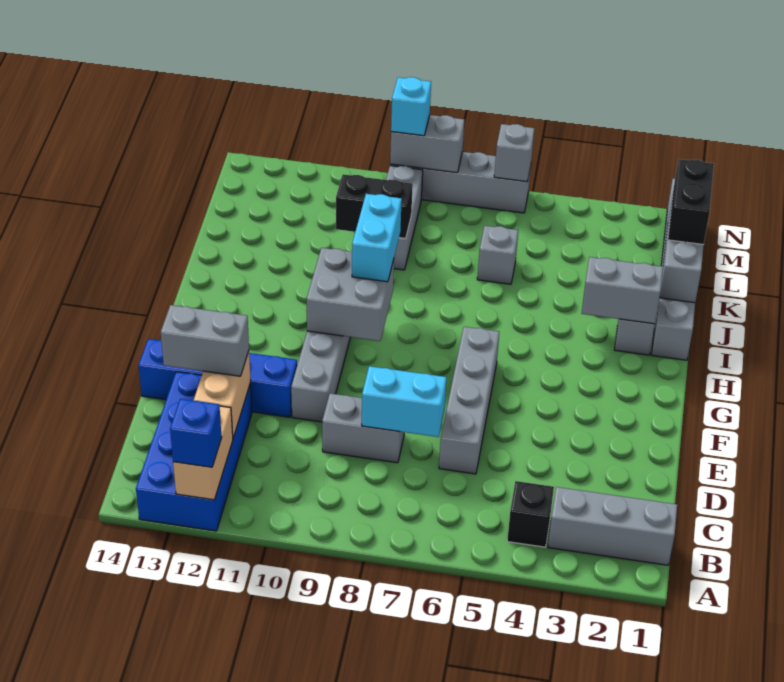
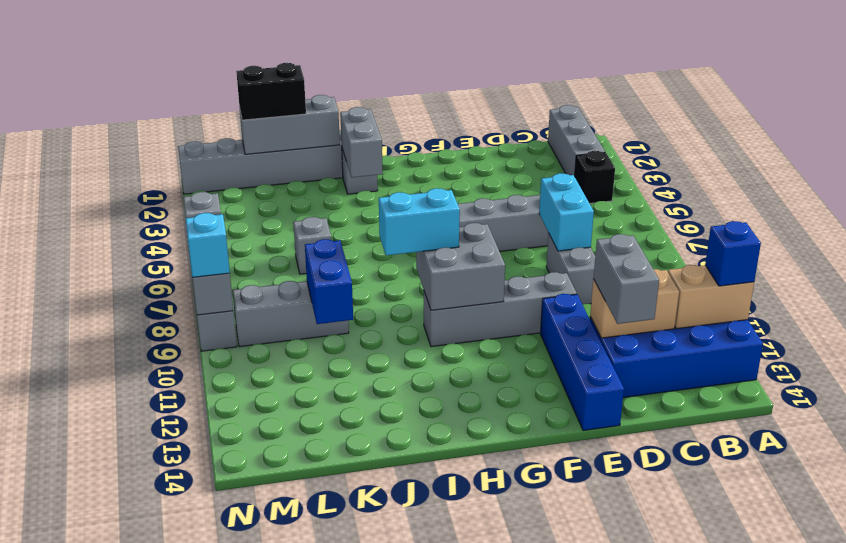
black 1x2 brick [336,174,413,239] -> blue 1x2 brick [305,239,353,324]

